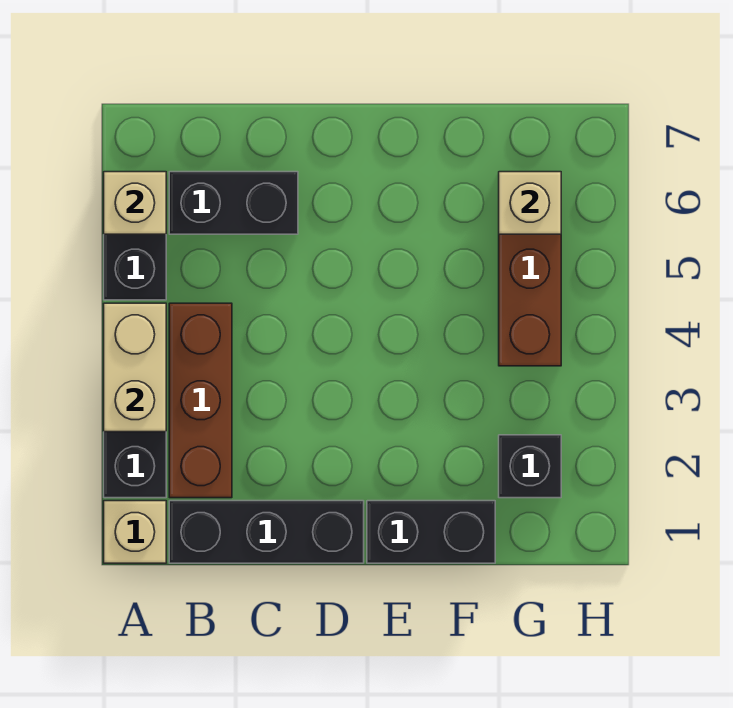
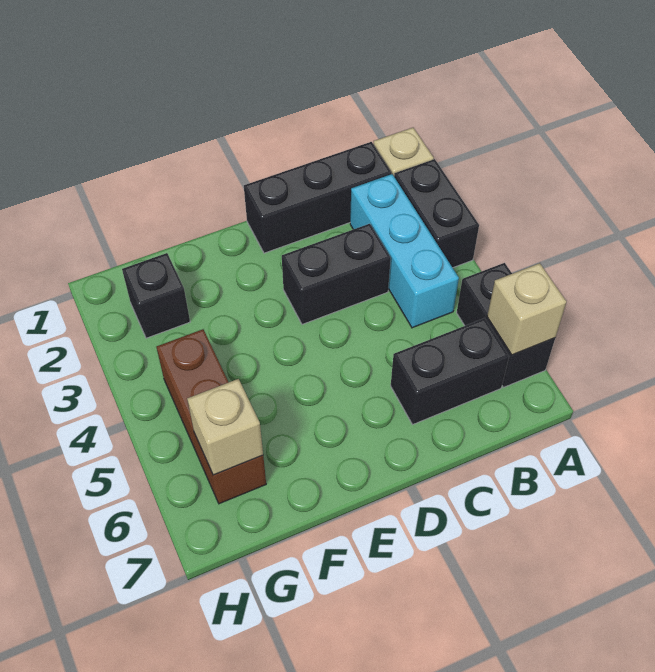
tan 1x2 brick [104,303,166,432] -> none
brown 1x3 brick [169,303,232,498] -> cyan 1x3 brick [350,174,459,328]
black 1x2 brick [367,501,495,563] -> black 1x2 brick moved to [282,224,391,324]

